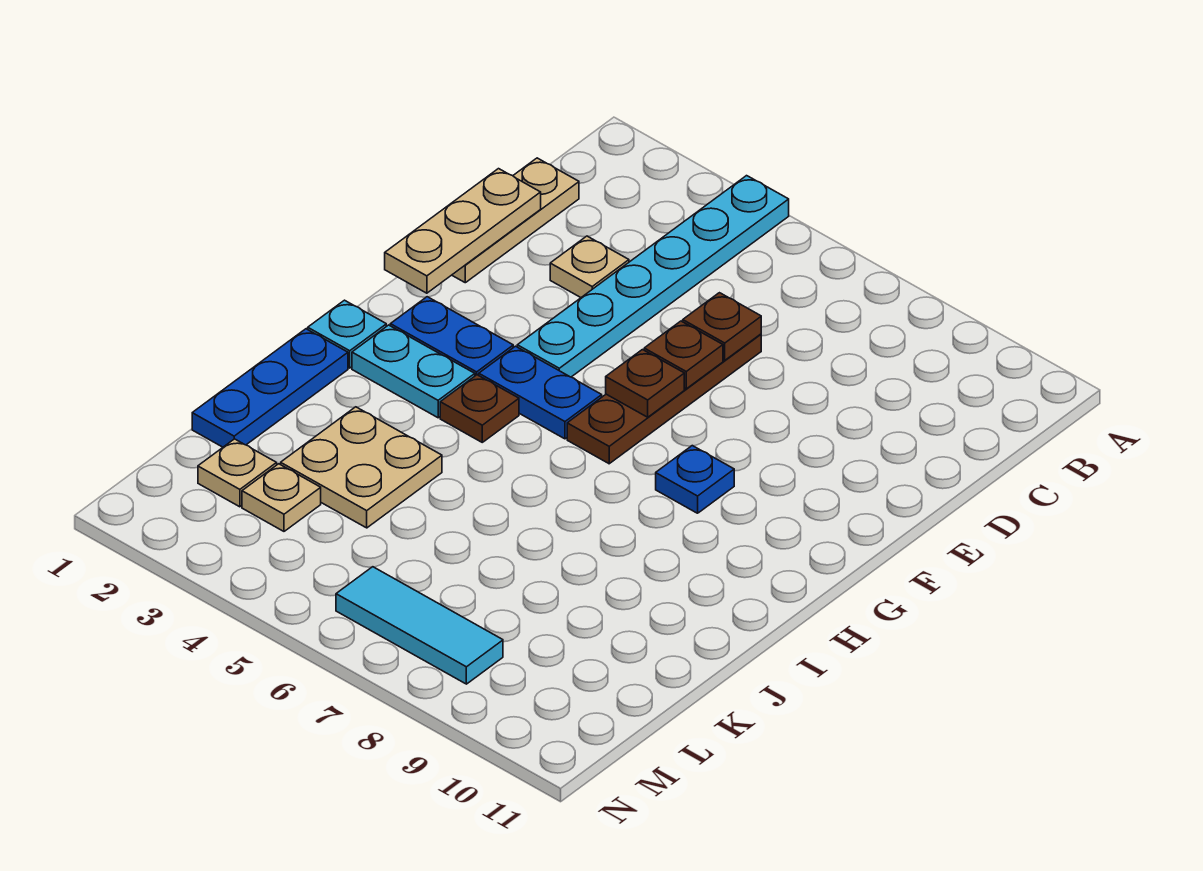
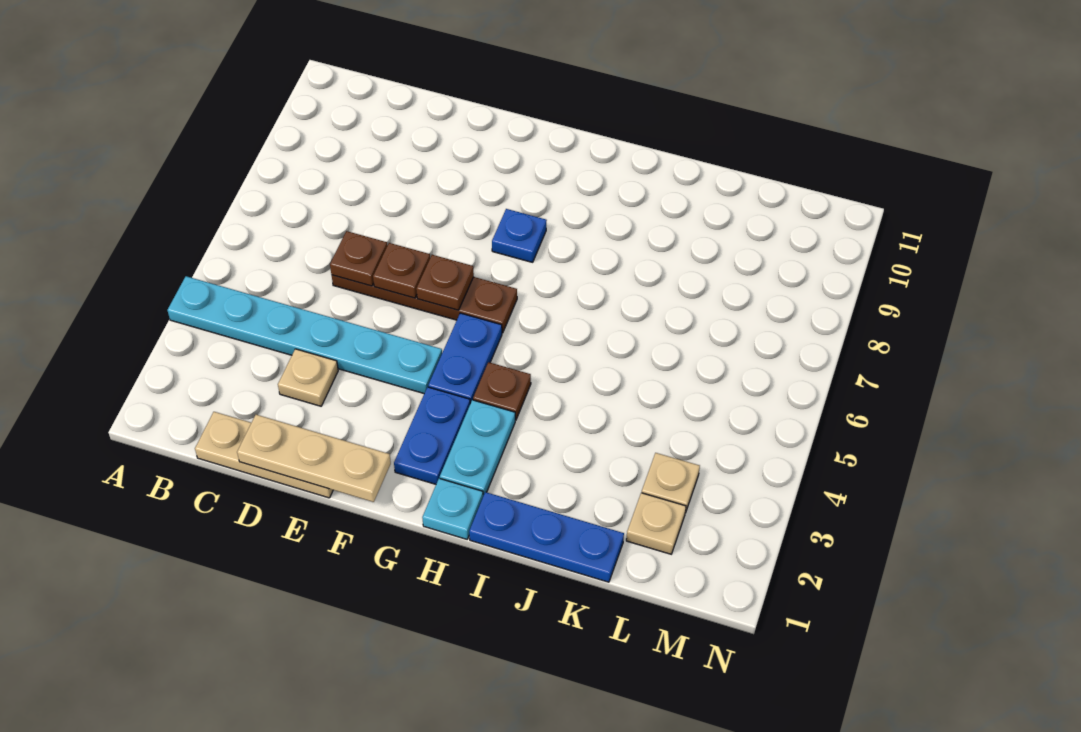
tan 2x2 plate [281,407,442,528] -> none
cyan 1x3 tile [336,567,503,684] -> none

